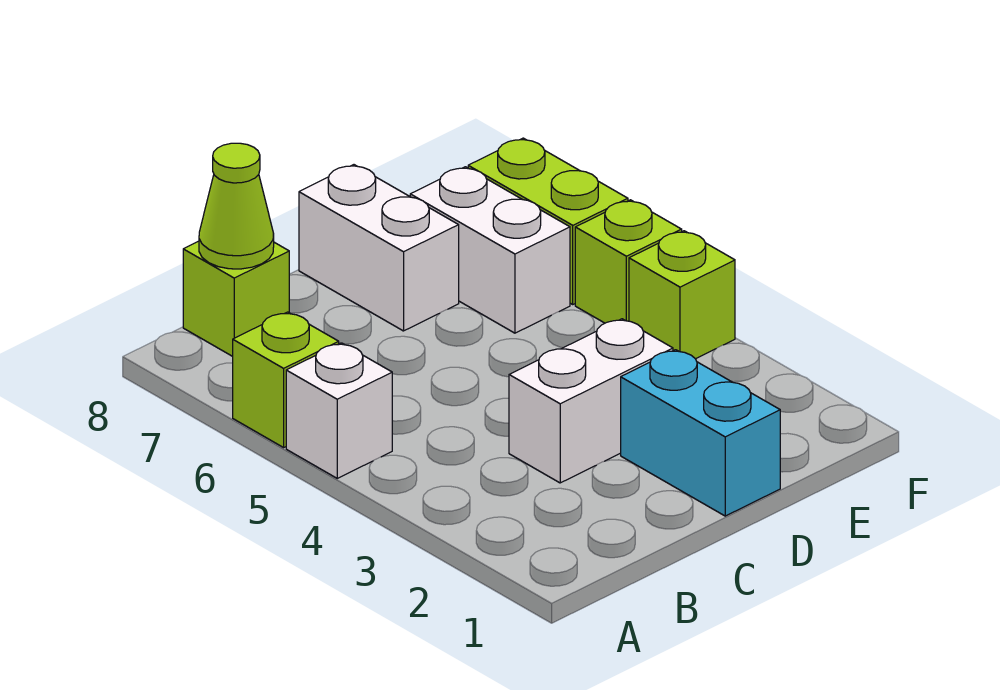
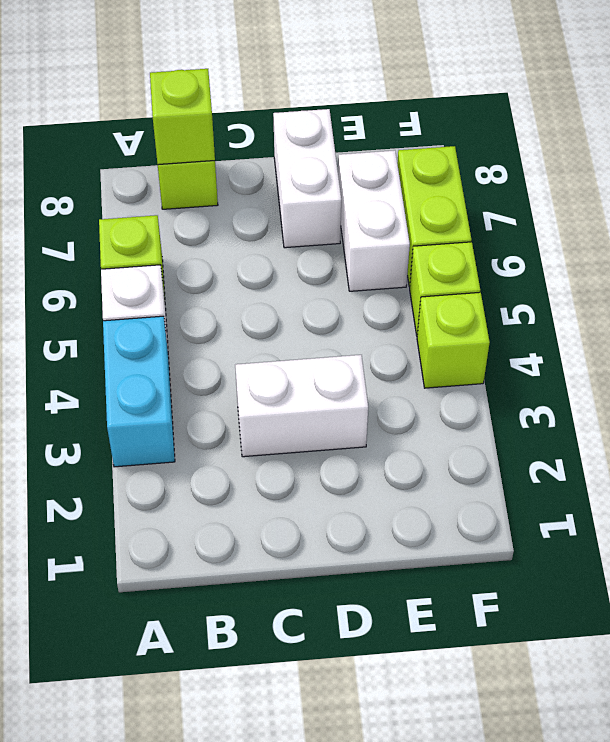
lime 1x1 cone [199,143,274,269] -> lime 1x1 brick [150,69,215,165]
cyan 1x2 brick [621,350,780,516] -> cyan 1x2 brick moved to [103,316,175,467]

